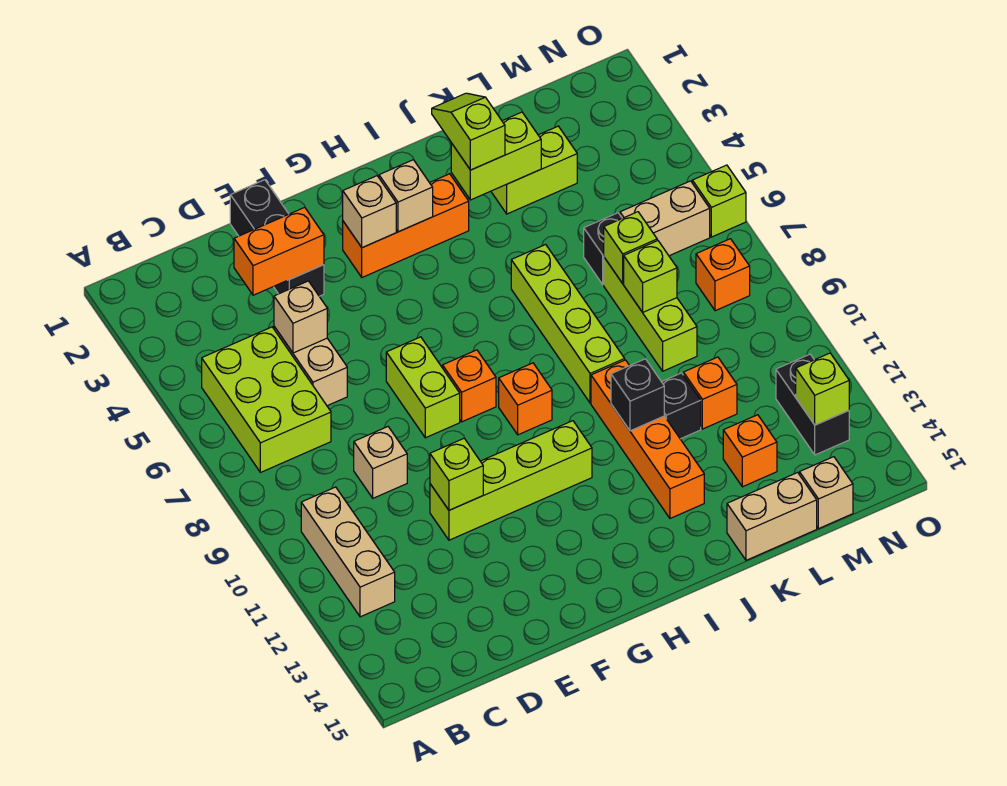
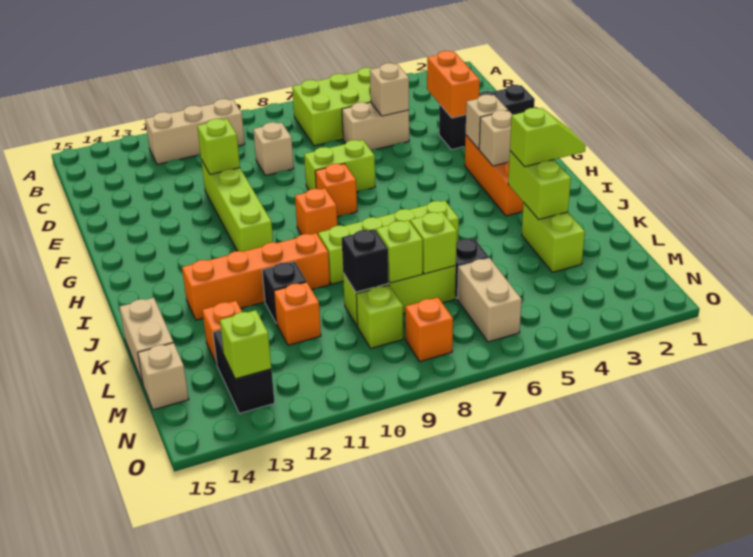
black 1x1 brick [611,359,664,431] -> black 1x1 brick moved to [342,229,389,292]
black 1x2 brick [776,354,849,455] -> black 1x2 brick turned to [213,330,275,414]
lime 1x1 brick [692,165,746,237] -> lime 1x1 brick moved to [356,285,403,348]

